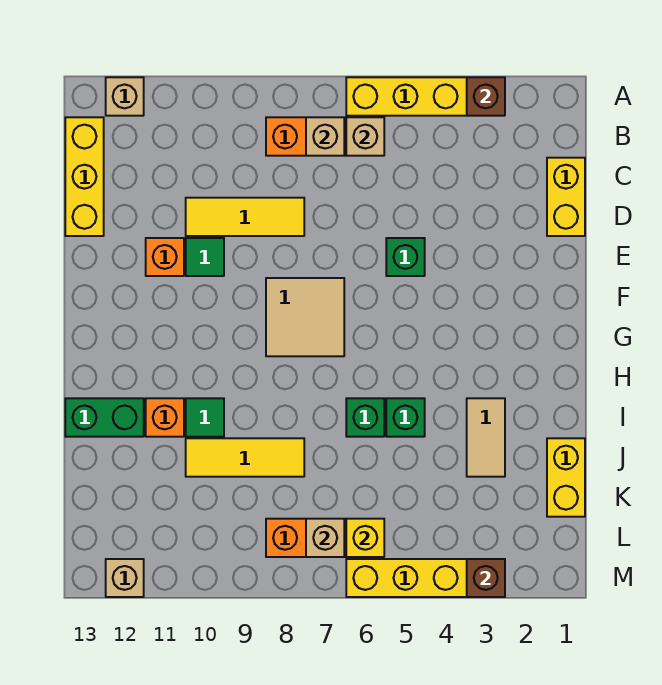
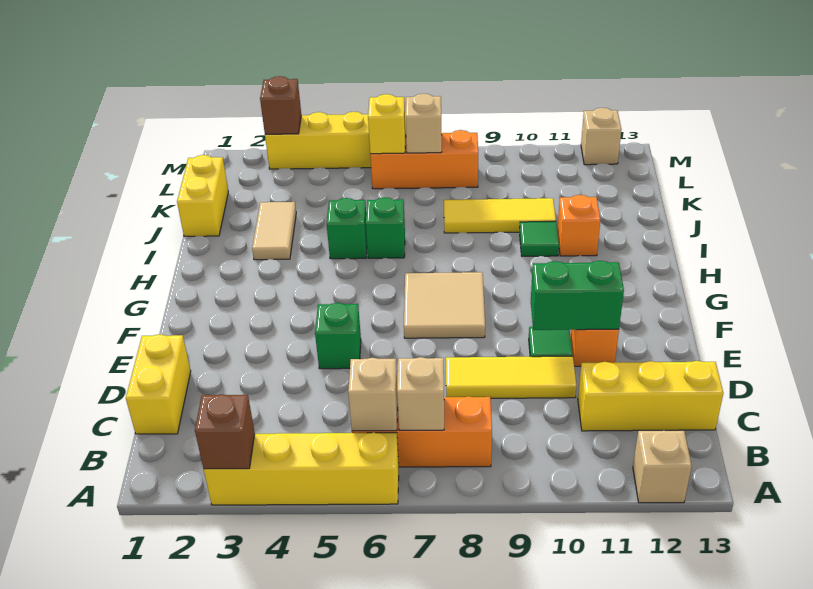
yellow 1x3 brick [65,117,104,236] -> yellow 1x3 brick turned to [578,361,723,431]
green 1x2 brick [65,398,144,437] -> green 1x2 brick moved to [531,261,624,330]

